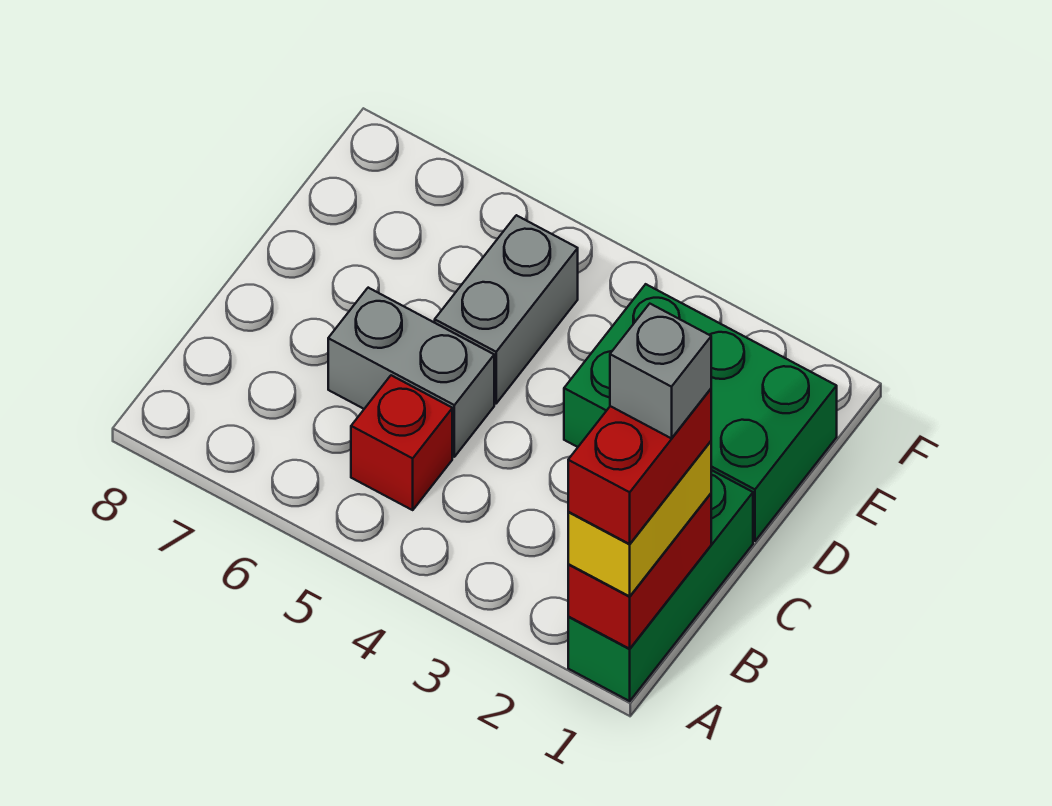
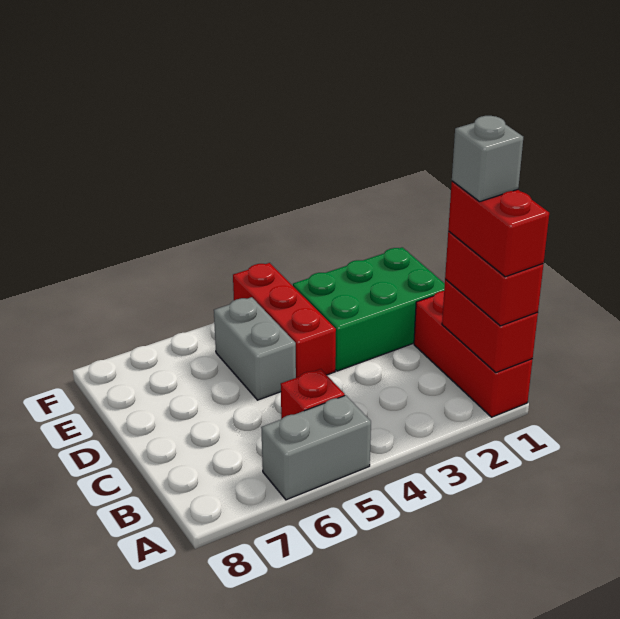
green 1x3 brick [568,470,753,701] -> red 1x3 brick [414,291,533,417]
yellow 1x2 brick [568,441,711,596] -> red 1x2 brick [445,232,543,326]
grey 1x2 brick [328,288,494,457] -> grey 1x2 brick moved to [261,395,371,500]
none -> red 1x3 brick [233,263,336,378]

